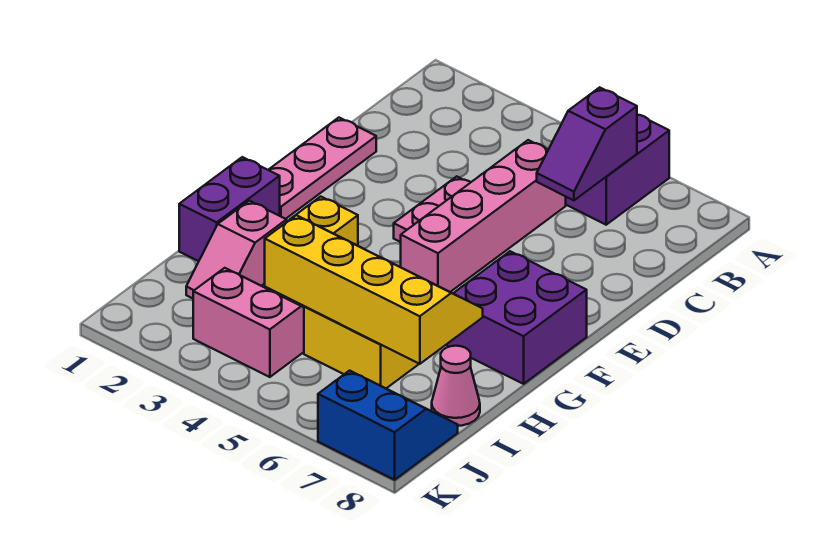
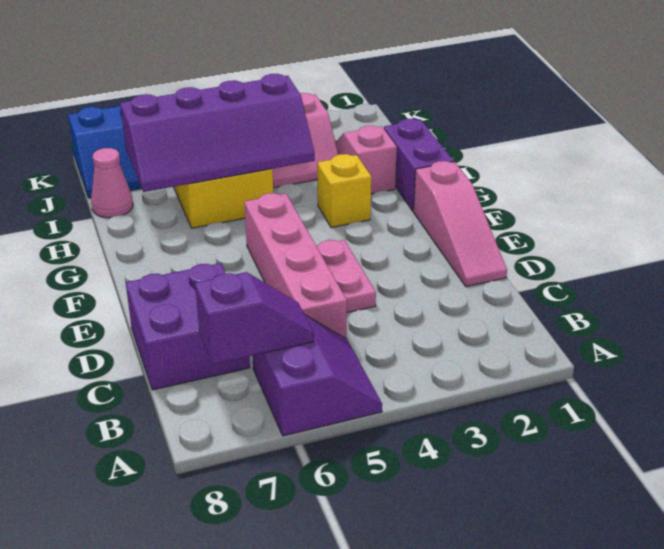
purple 1x2 slope [537,87,637,200] -> purple 1x2 slope turned to [195,272,314,365]
pink 1x3 plate [269,118,376,219] -> pink 1x3 slope [414,161,507,287]
purple 2x2 brick [447,251,587,384] -> purple 2x2 brick moved to [126,263,250,390]
yellow 2x4 slope [265,215,483,364] -> purple 2x4 slope [120,74,315,192]

